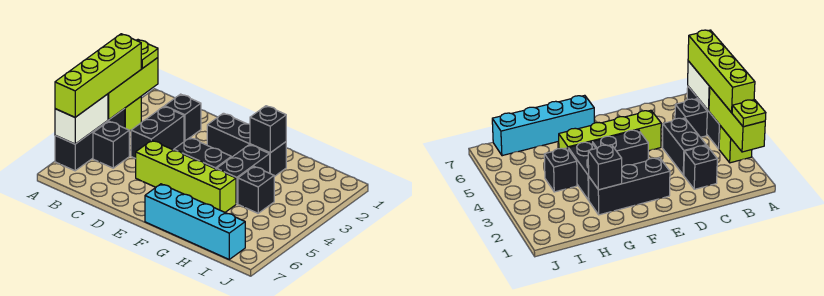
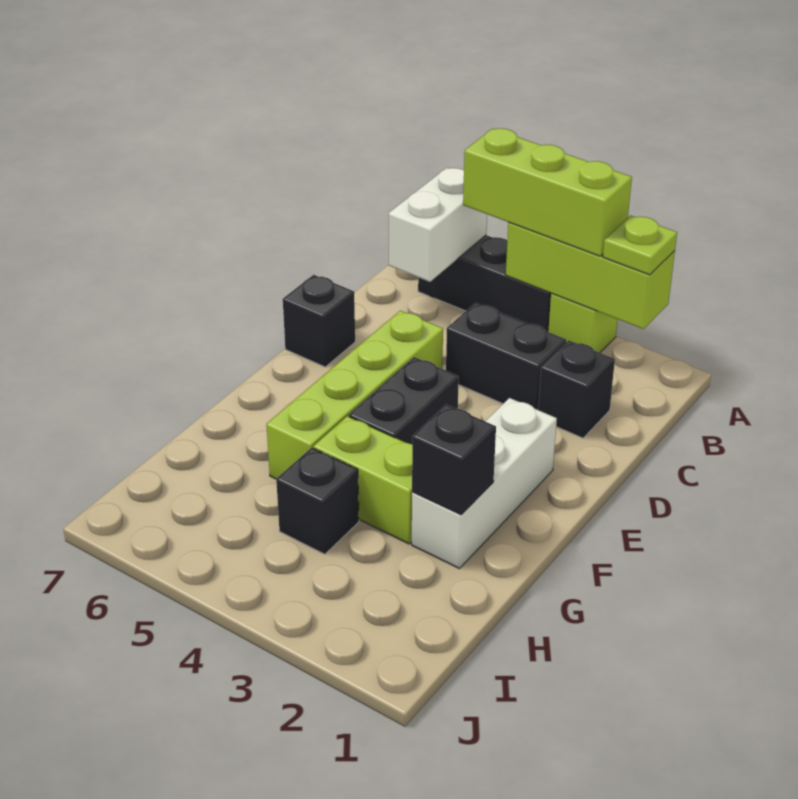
lime 1x4 brick [55,34,141,117] -> lime 1x3 brick [463,128,632,256]
white 1x2 brick [55,94,108,144] -> white 1x2 brick turned to [389,168,487,282]
black 1x1 brick [93,121,129,168] -> black 1x1 brick moved to [283,275,355,367]
black 1x3 brick [207,113,286,177] -> white 1x3 brick [412,398,557,569]
cyan 1x4 brick [145,184,245,259] -> none
black 1x2 brick [217,145,270,204] -> lime 1x2 brick [313,416,412,544]

